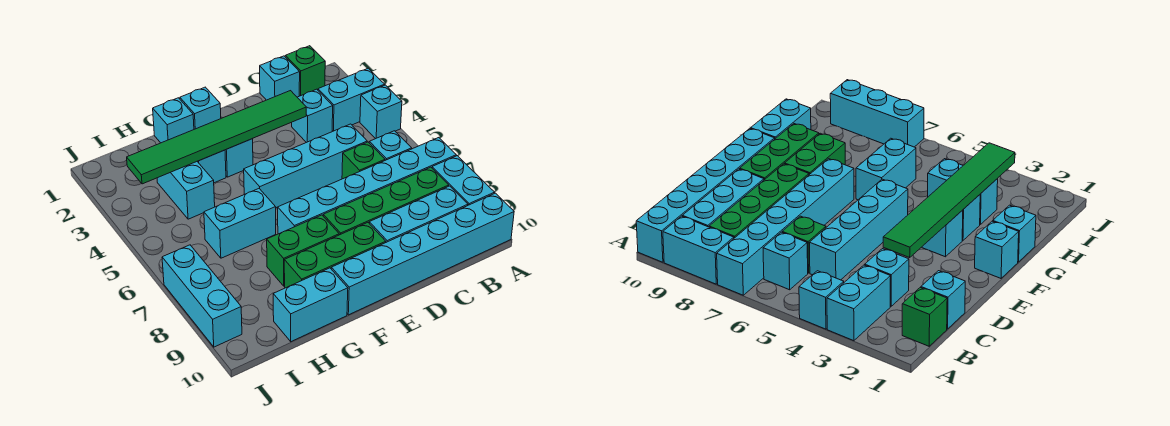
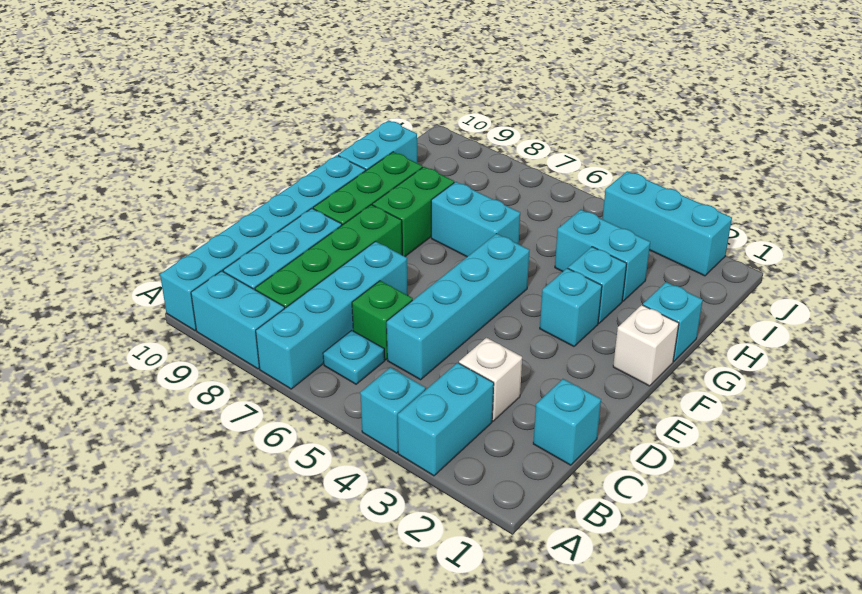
cyan 1x6 brick [278,138,456,234] -> cyan 1x4 brick [256,242,408,389]
green 1x1 brick [285,46,325,96] -> none
cyan 1x1 brick [369,131,412,160] -> cyan 1x1 plate [323,330,385,384]
cyan 1x1 brick [292,89,333,143] -> white 1x1 brick [459,338,522,421]
green 1x6 tile [127,91,306,184] -> none
cyan 1x1 brick [180,87,221,129] -> white 1x1 brick [613,305,679,386]
cyan 1x2 brick [204,189,276,258] -> cyan 1x2 brick turned to [431,182,520,257]
cyan 1x3 brick [162,245,242,347] -> cyan 1x3 brick moved to [602,171,732,276]

